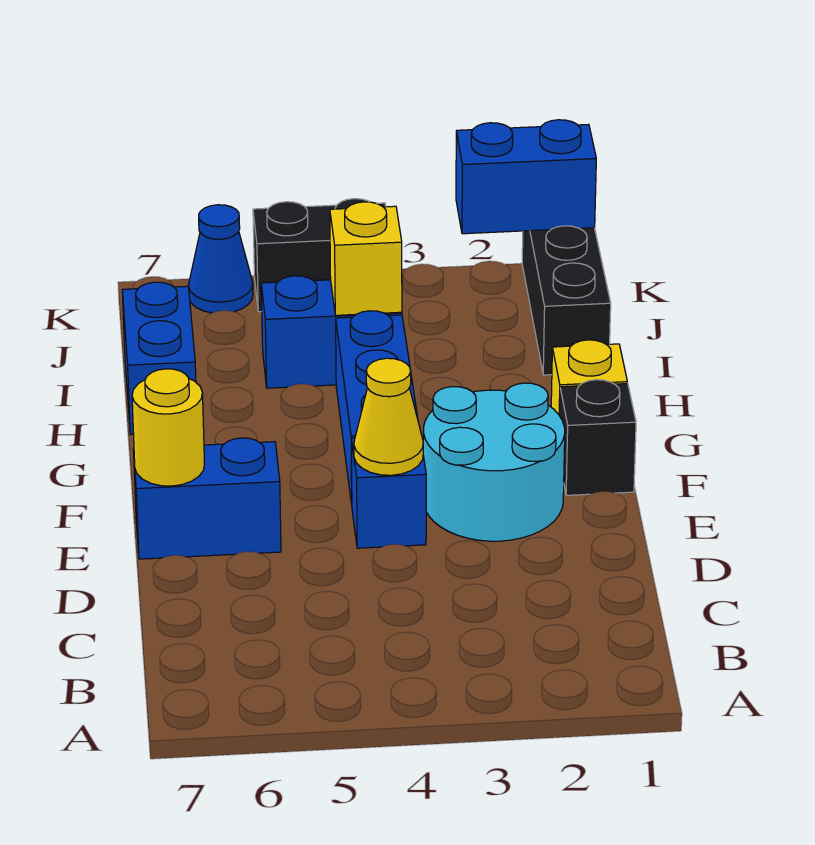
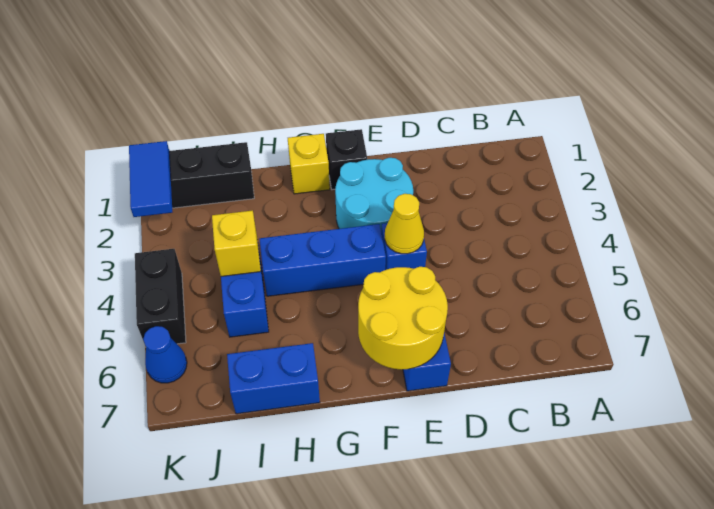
yellow 1x1 round brick [132,369,204,486] -> yellow 2x2 round brick [358,267,448,370]
blue 1x2 brick [456,120,596,234] -> blue 1x2 tile [129,141,172,217]

